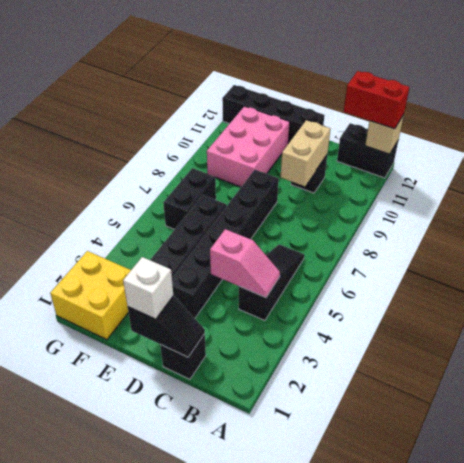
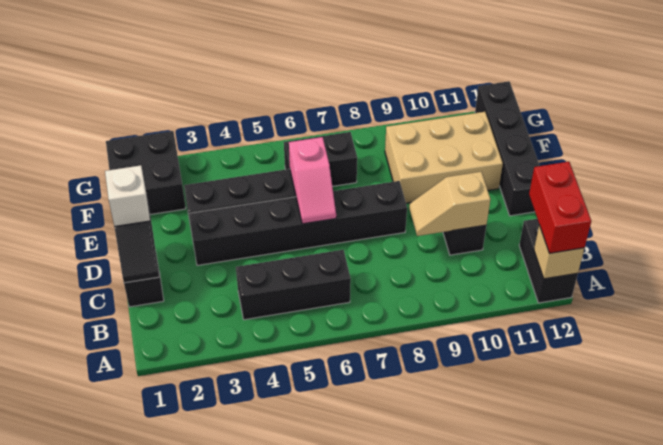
black 1x3 slope [239,244,304,320] -> black 1x3 brick [236,250,351,320]
pink 1x2 slope [210,229,280,297] -> pink 1x2 slope moved to [289,137,336,224]
tan 1x2 brick [281,120,331,186] -> tan 1x2 slope [409,172,490,236]
pink 2x3 brick [207,106,290,187] -> tan 2x3 brick [385,112,503,203]
yellow 2x2 brick [50,251,131,340] -> black 2x2 brick [106,131,186,214]

